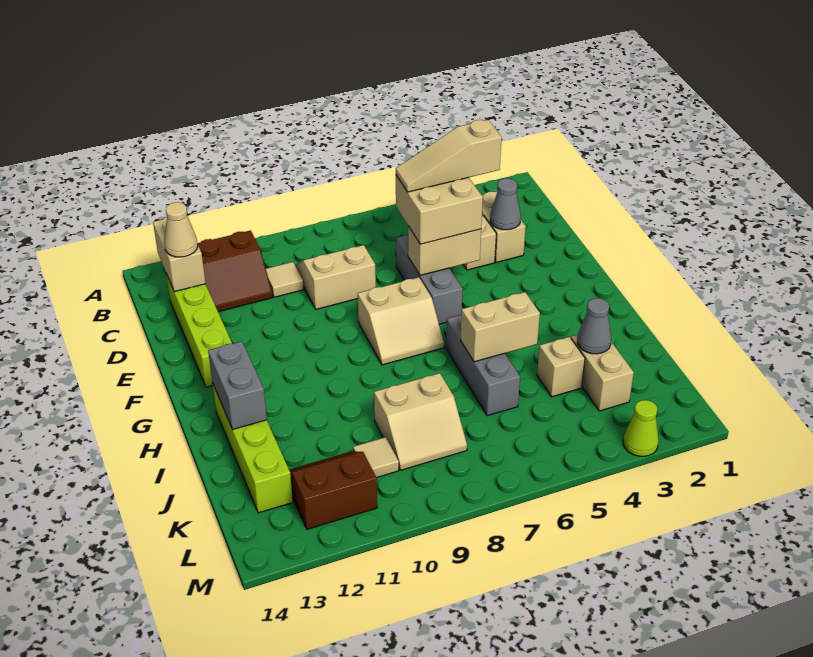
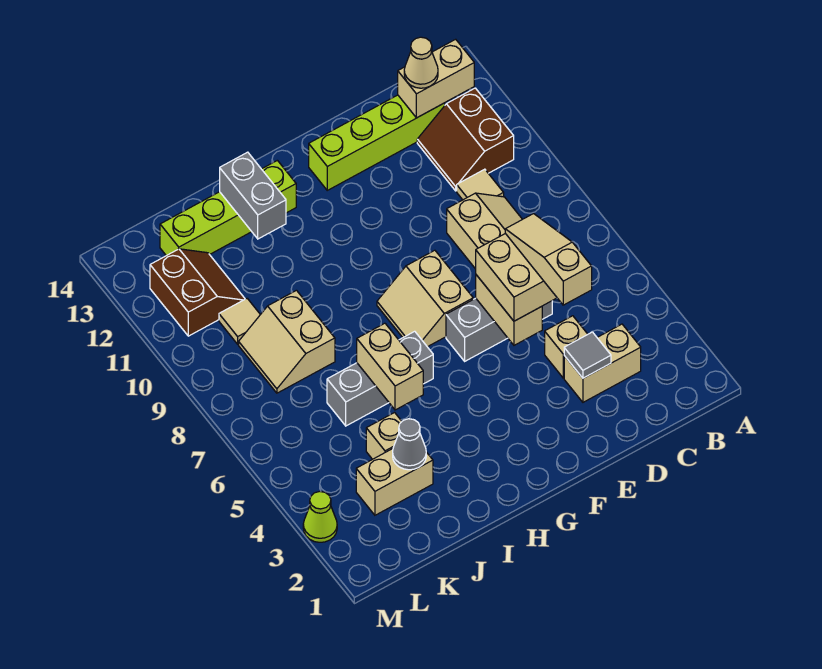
grey 1x1 cone [490,178,521,230] -> grey 1x1 tile [564,332,611,378]
grey 1x2 brick [208,341,267,429] -> grey 1x2 brick turned to [220,152,286,239]

